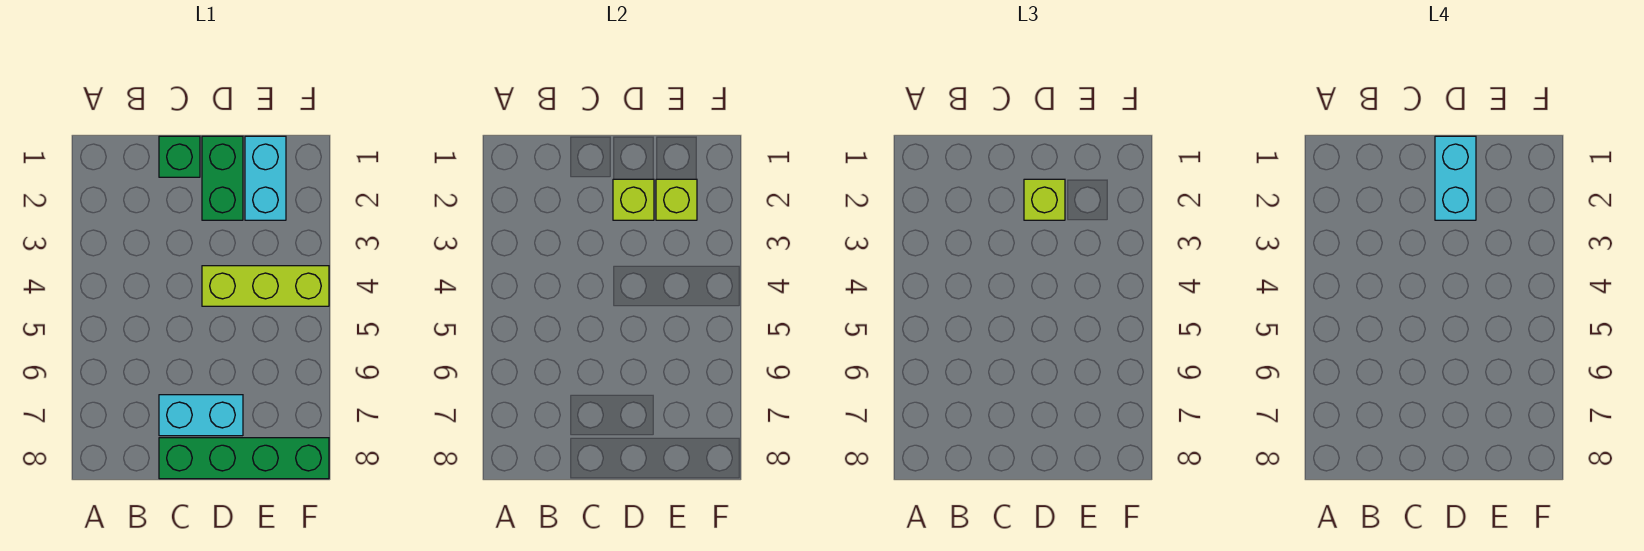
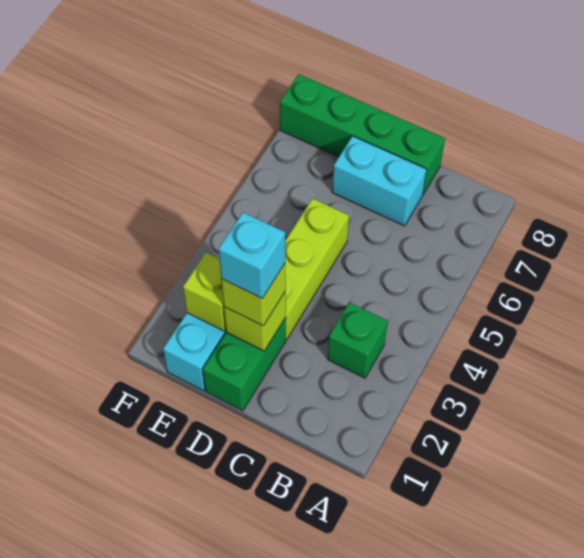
green 1x1 brick [159,136,200,177] -> green 1x1 brick moved to [328,302,388,378]
cyan 1x2 brick [1435,136,1476,220] -> cyan 1x1 brick [219,212,285,298]
lime 1x3 brick [202,266,329,306] -> lime 1x3 brick turned to [285,198,349,339]

